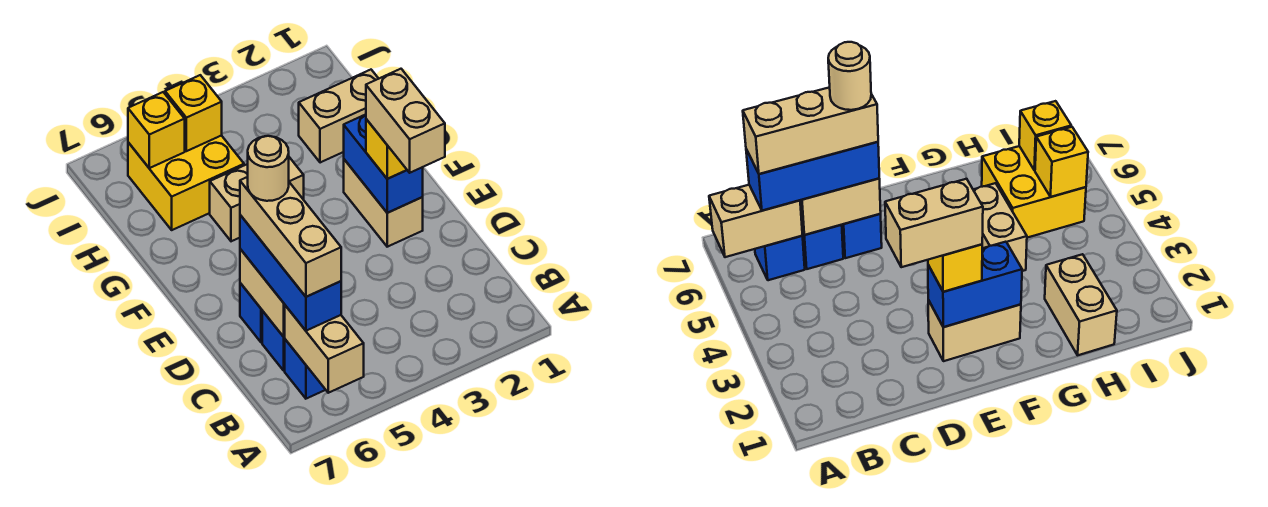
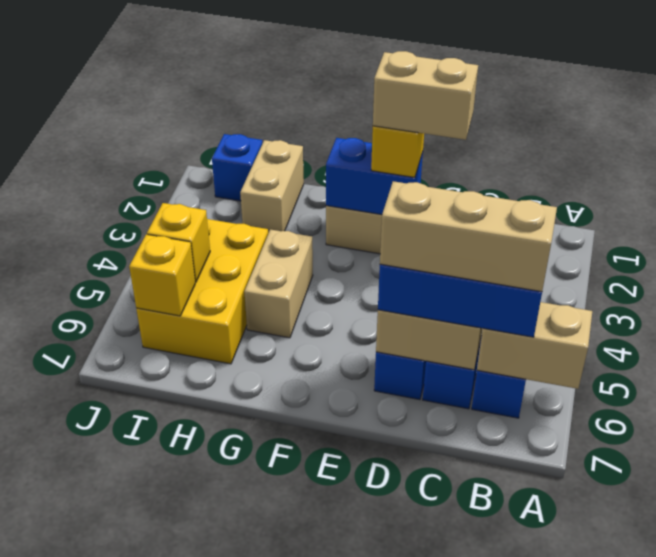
tan 1x1 round brick [248,136,289,201] -> none
yellow 2x2 brick [128,135,244,230] -> yellow 2x3 brick [136,219,268,364]
none -> blue 1x1 brick [212,134,262,201]

